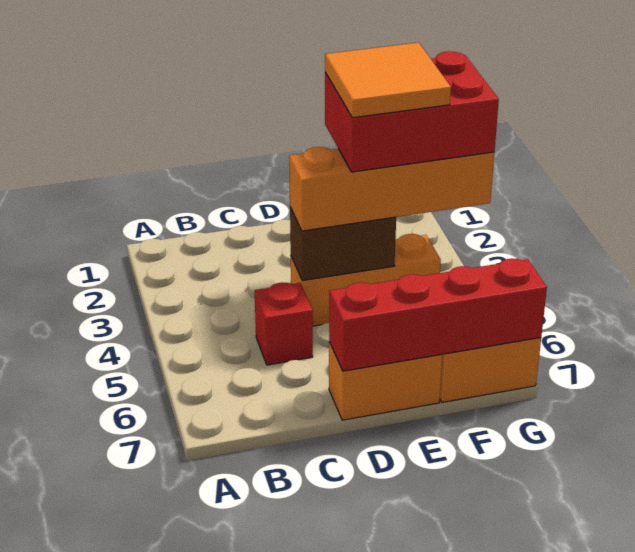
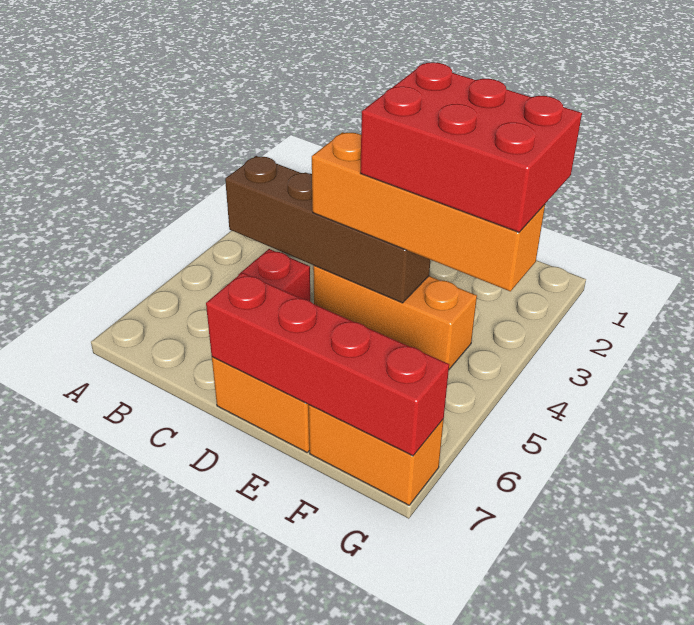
brown 1x2 brick [290,207,396,281] -> brown 1x4 brick [225,156,430,303]
orange 2x2 tile [325,42,451,118] -> none

